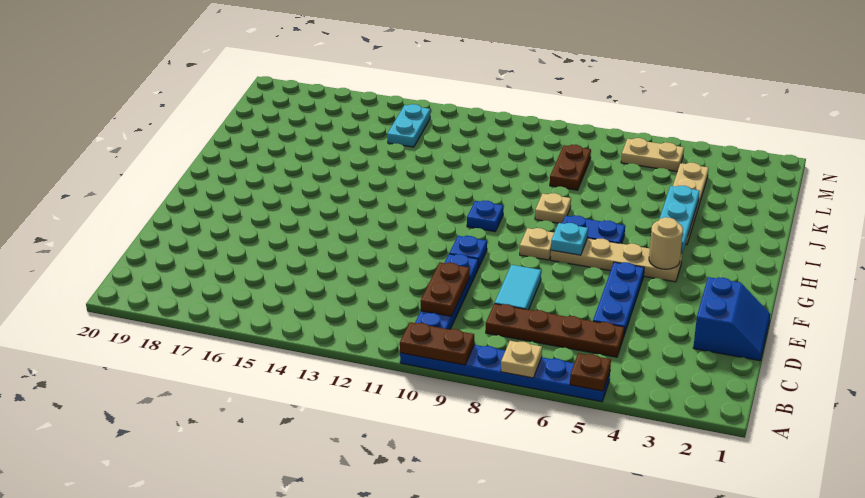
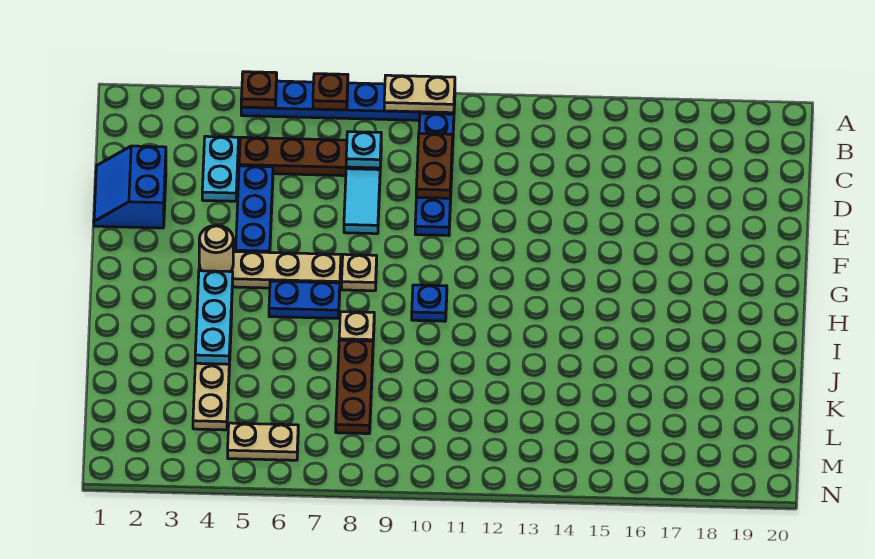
tan 1x1 plate [501,341,542,378] -> brown 1x1 plate [313,74,348,110]
brown 1x2 plate [400,322,474,365] -> tan 1x2 plate [384,75,455,113]
blue 1x1 plate [449,236,487,268] -> none
cyan 1x1 plate [551,223,588,255] -> cyan 1x1 plate moved to [346,132,381,168]
brown 1x2 plate [550,145,591,190] -> brown 1x3 plate [336,340,373,434]
cyan 1x2 plate [387,104,430,147] -> cyan 1x2 plate moved to [202,136,239,201]

